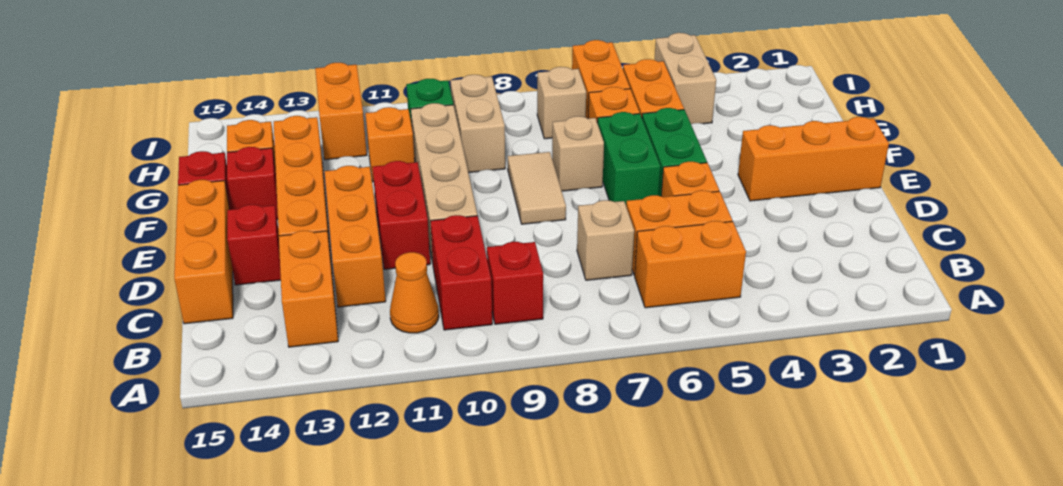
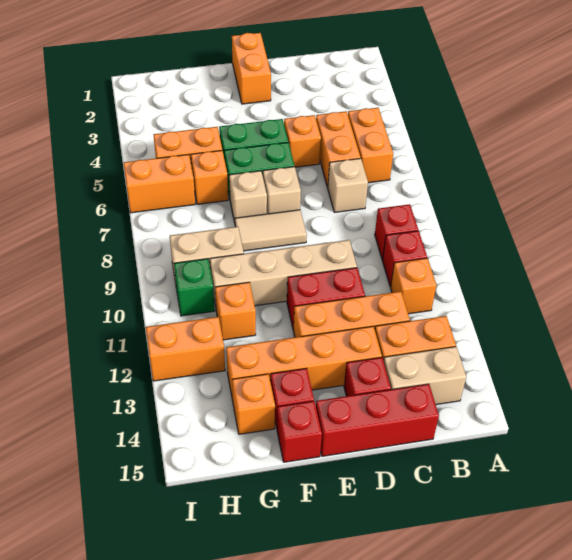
red 1x2 brick [430,215,492,330] -> red 1x1 brick [383,231,427,287]
orange 1x1 cone [390,252,439,333] -> orange 1x1 brick [391,258,436,314]
orange 1x3 brick [174,180,233,324] -> red 1x3 brick [316,384,439,456]
orange 1x3 brick [738,117,889,201] -> orange 1x2 brick [232,33,271,104]
tan 1x2 brick [655,33,716,124] -> tan 1x2 brick moved to [384,347,466,405]
tan 1x1 brick [537,67,586,139] -> tan 1x1 brick moved to [263,167,301,214]

